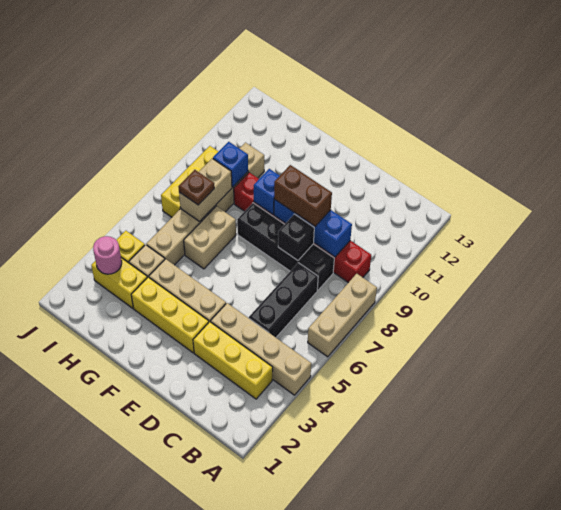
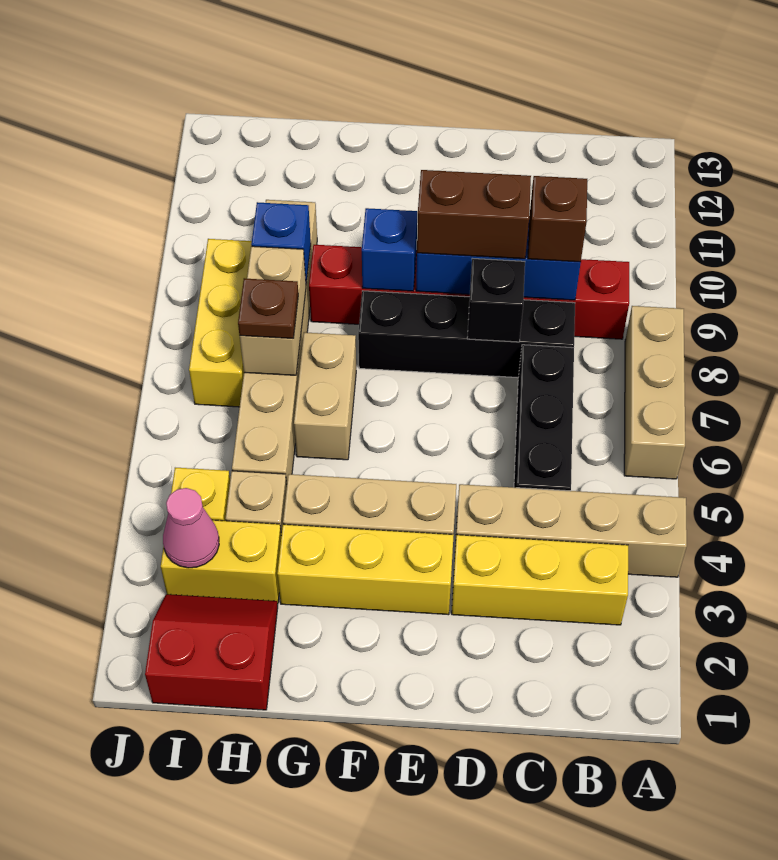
none -> brown 1x1 brick [528,176,587,262]
none -> red 2x2 slope [145,594,278,710]
pink 1x1 round brick [93,236,122,274] -> pink 1x1 cone [163,488,219,568]

